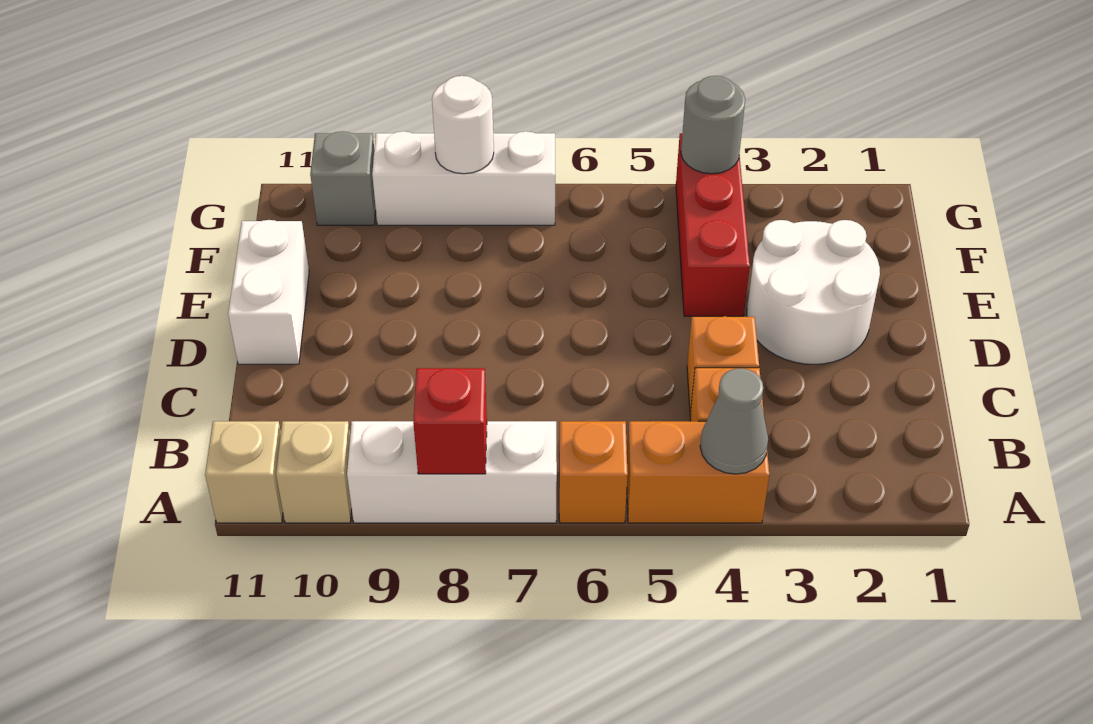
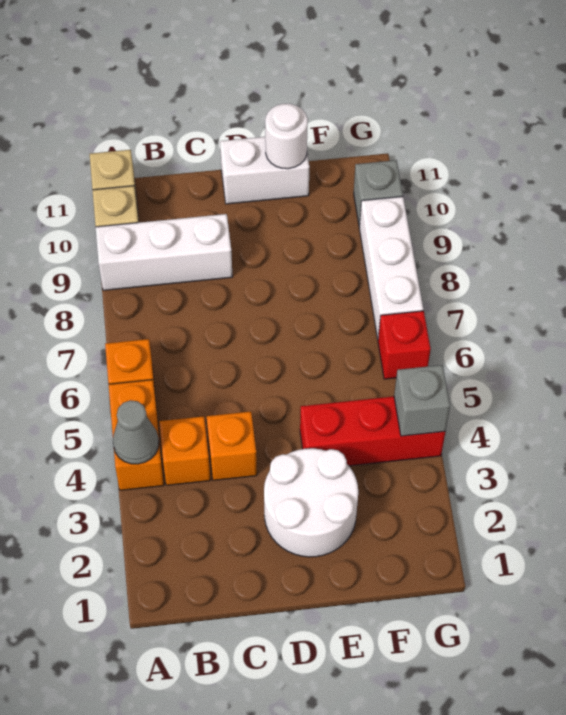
white 1x3 brick [347,421,557,523] -> white 1x3 brick turned to [96,214,233,290]
red 1x1 brick [413,368,487,474] -> red 1x1 brick moved to [378,311,431,379]
grey 1x1 round brick [681,76,745,174] -> grey 1x1 brick [394,365,450,436]
white 1x1 round brick [432,76,494,174] -> white 1x1 round brick moved to [265,104,308,169]

